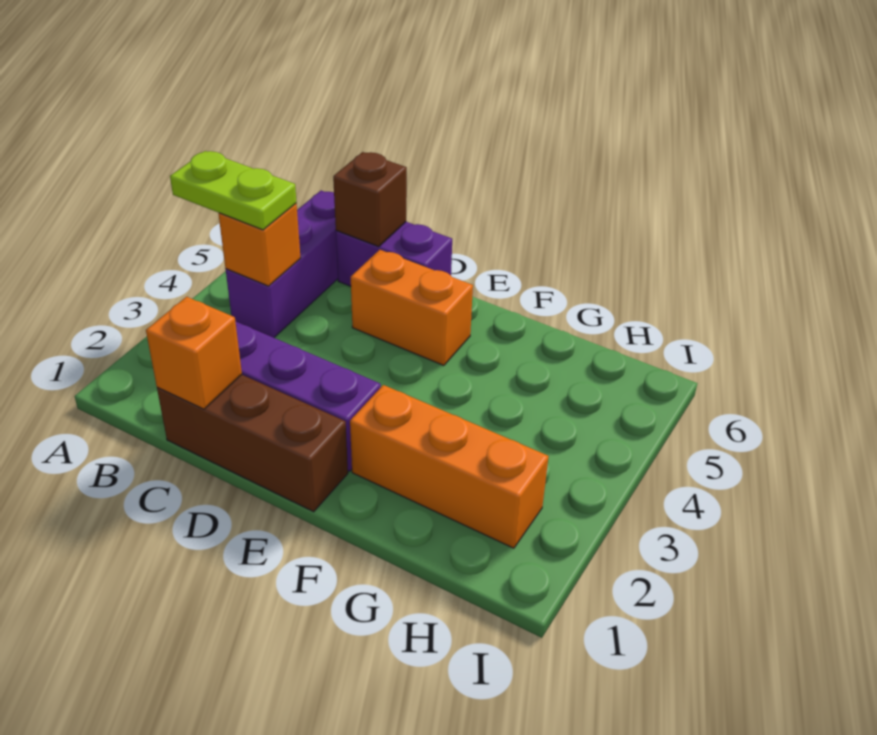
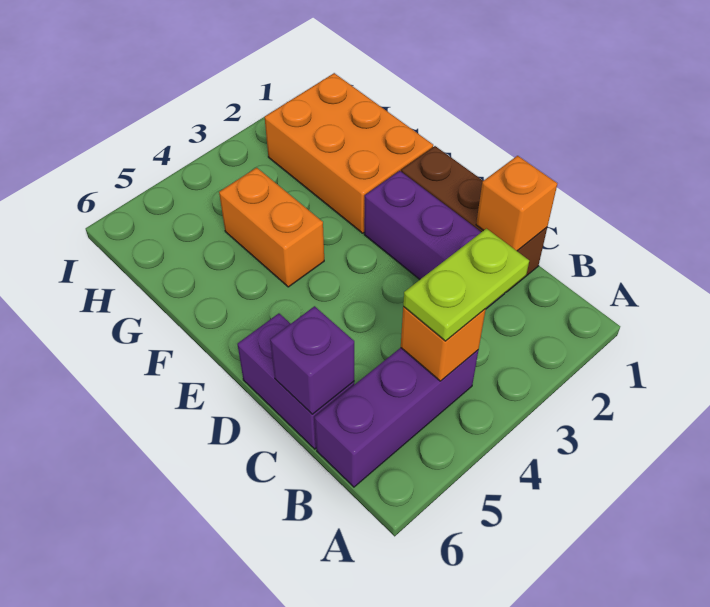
lime 1x2 plate [170,151,297,230] -> lime 1x2 plate turned to [403,229,529,341]
brown 1x1 brick [333,152,407,247] -> purple 1x1 brick [270,306,354,414]
orange 1x2 brick [351,250,473,366] -> orange 1x2 brick moved to [219,168,324,287]
orange 1x3 brick [350,385,549,548] -> orange 2x3 brick [265,73,433,233]

